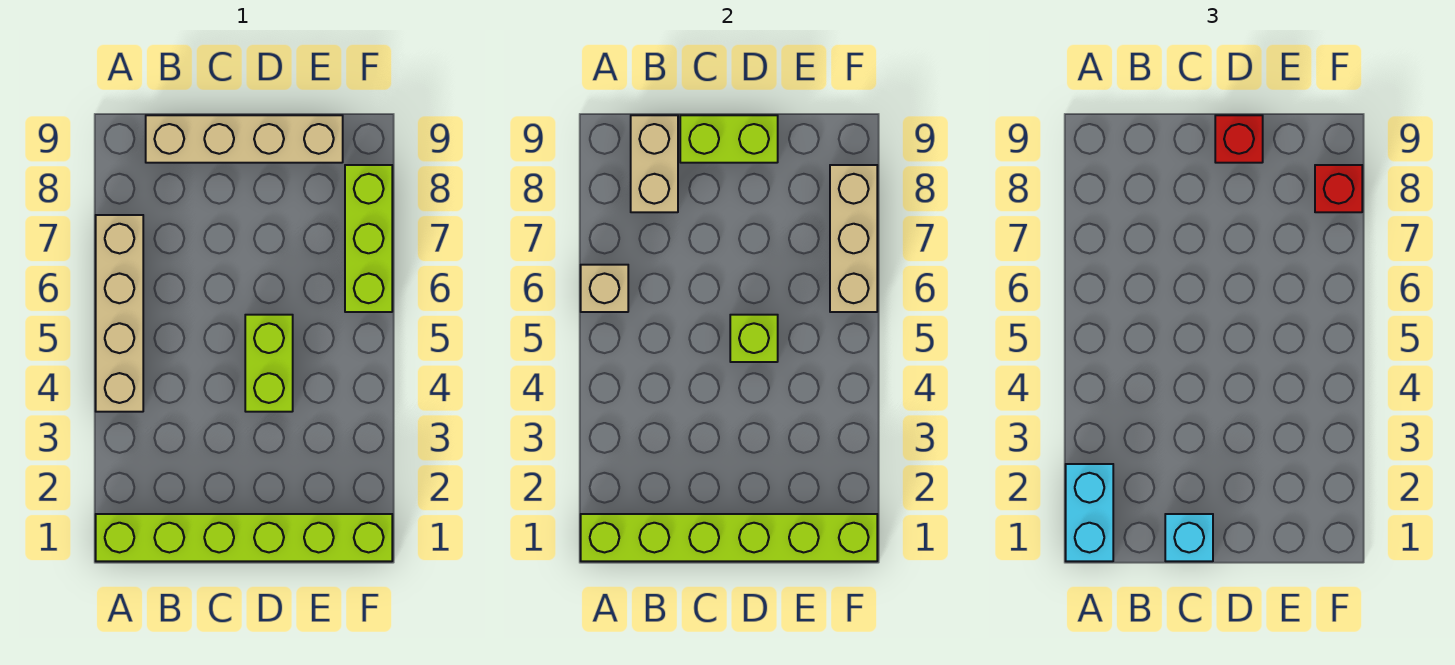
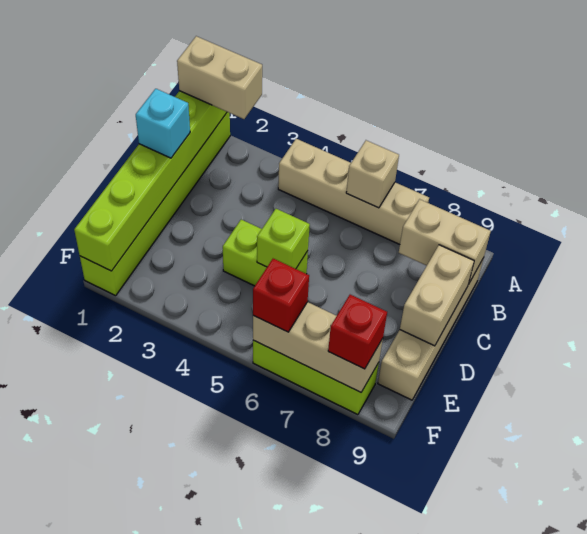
cyan 1x2 brick [1066,464,1113,561] -> tan 1x2 brick [177,36,262,119]
lime 1x2 brick [680,115,778,163] -> tan 1x2 brick [400,245,474,346]
red 1x1 brick [1215,115,1263,163] -> red 1x1 brick moved to [253,259,309,332]

